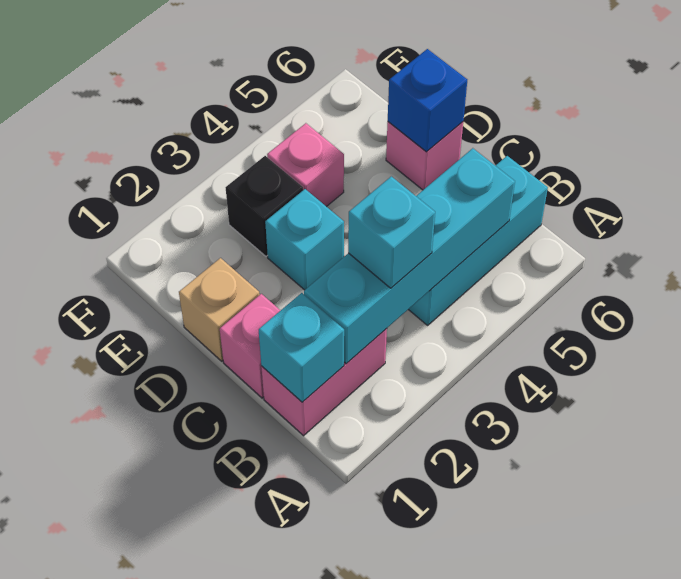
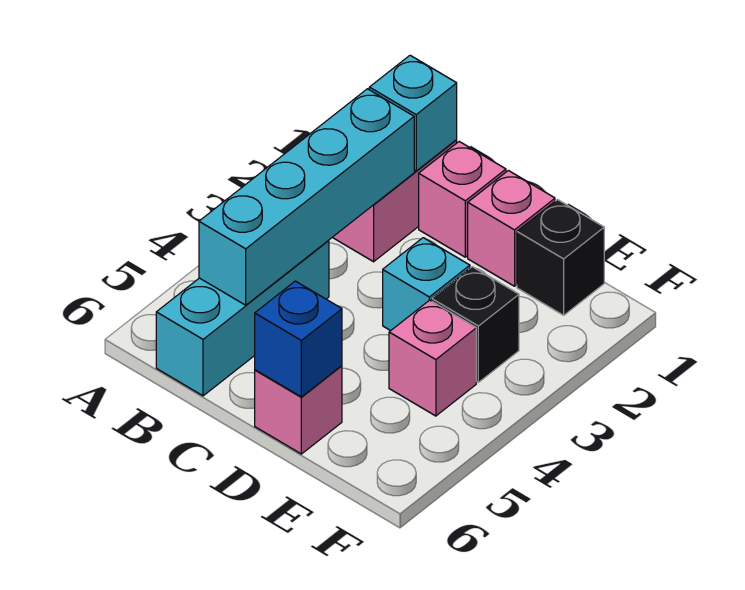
cyan 1x1 brick [348,176,435,288] -> none
tan 1x1 brick [179,258,260,361] -> pink 1x1 brick [468,171,555,286]
none -> black 1x1 brick [517,200,604,315]

